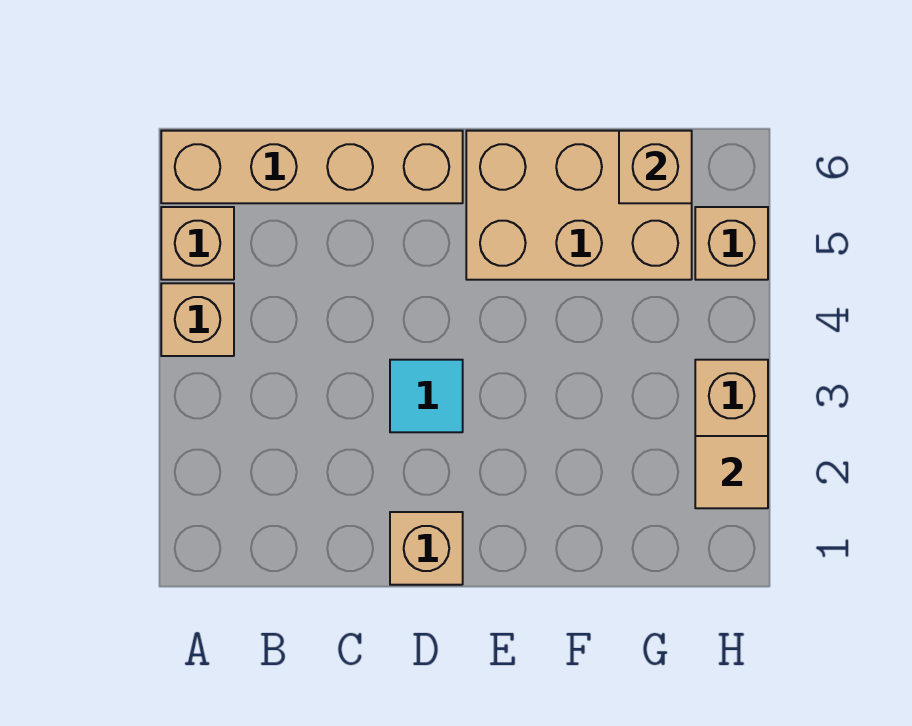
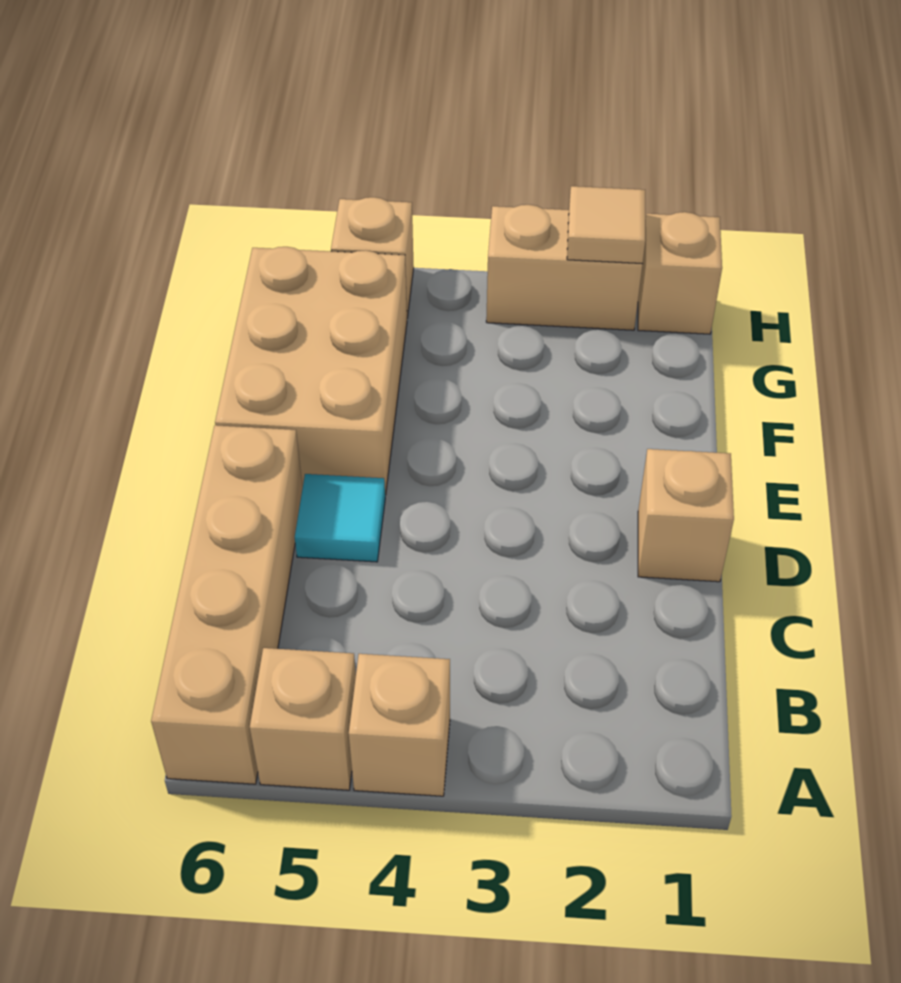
cyan 1x1 tile [390,360,463,432] -> cyan 1x1 tile moved to [295,474,385,562]
tan 1x1 brick [619,131,692,203] -> tan 1x1 brick moved to [638,212,722,334]

